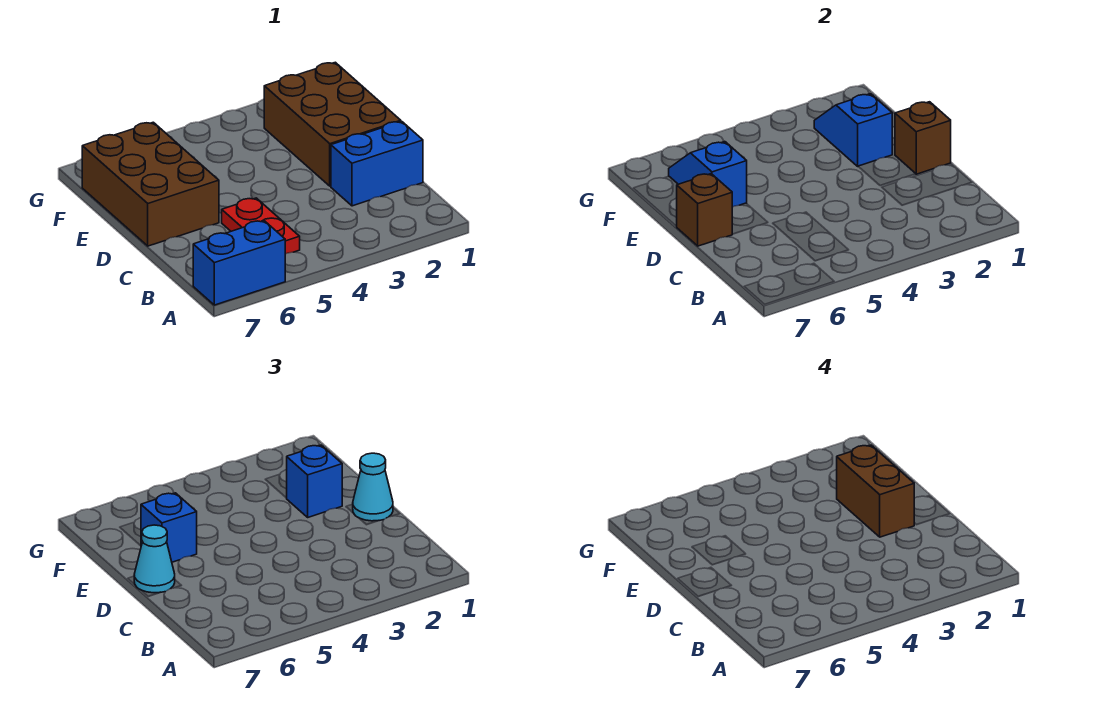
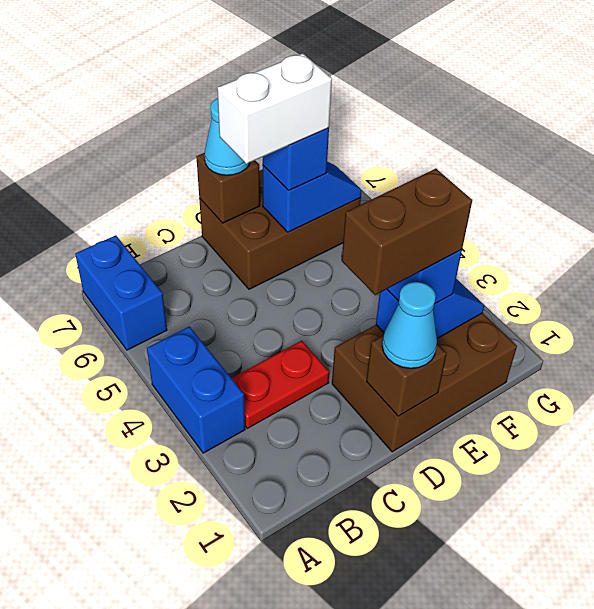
red 1x2 plate [222,198,300,254] -> red 1x2 plate moved to [232,341,329,428]
blue 1x2 brick [331,121,423,206] -> blue 1x2 brick moved to [147,327,245,453]
none -> white 1x2 brick [217,53,332,164]

